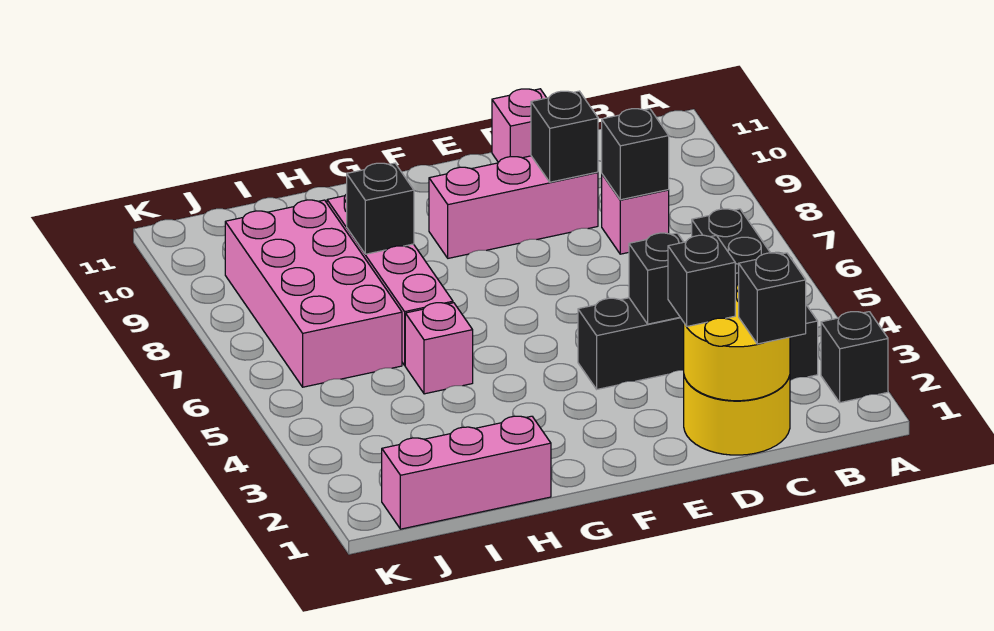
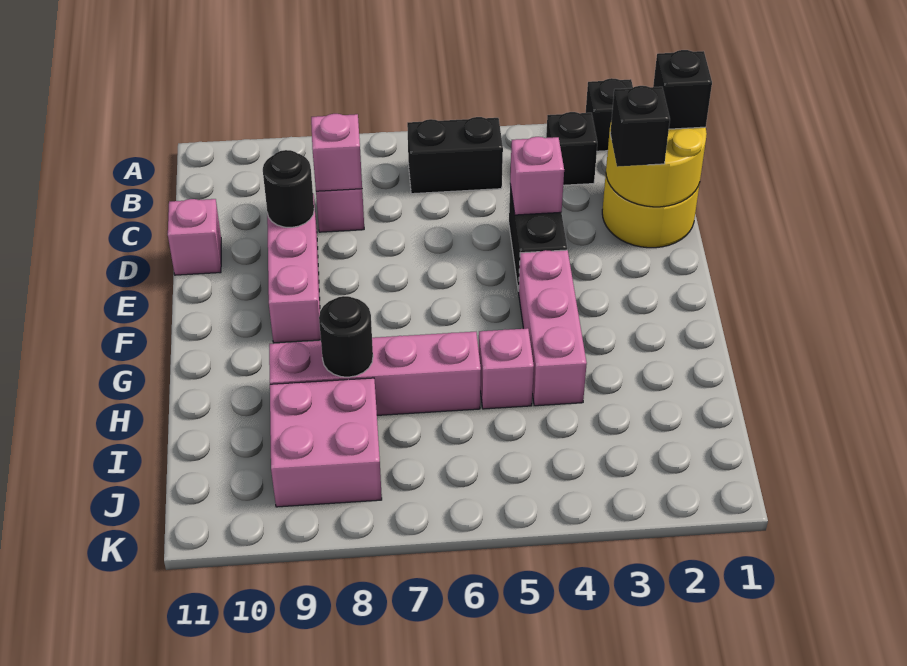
black 1x1 brick [602,109,669,200] -> pink 1x1 brick [311,114,362,191]
black 1x1 brick [629,233,683,324] -> pink 1x1 brick [510,137,564,215]
black 1x1 brick [531,91,598,182] -> black 1x1 round brick [263,150,314,228]
pink 1x3 brick [382,416,551,529] -> pink 1x3 brick moved to [519,250,587,406]
black 1x1 brick [347,163,414,254] -> black 1x1 round brick [319,296,373,377]
pink 2x4 brick [225,200,402,387] -> pink 2x2 brick [270,378,382,507]

